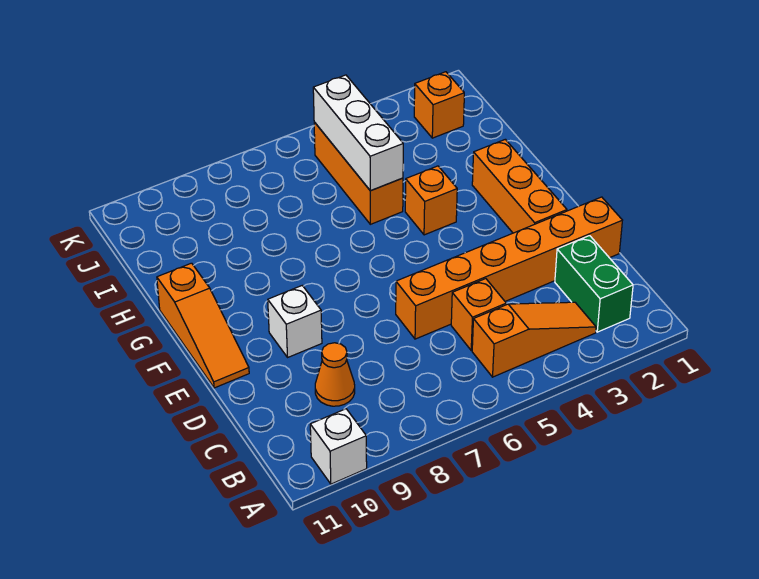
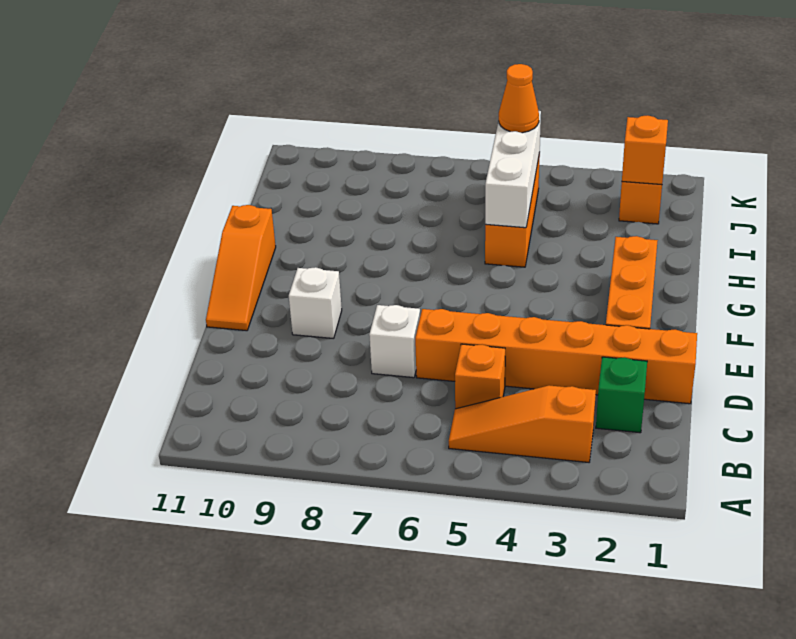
white 1x1 brick [310,409,367,484] -> white 1x1 brick moved to [369,305,420,378]
green 1x2 brick [555,236,633,332] -> green 1x1 brick [596,357,647,433]
orange 1x3 slope [472,302,596,377] -> orange 1x3 slope turned to [449,385,596,462]
orange 1x1 cone [315,343,355,406] -> orange 1x1 cone moved to [499,64,539,133]
orange 1x1 brick [405,166,457,235] -> orange 1x1 brick moved to [622,115,668,185]

